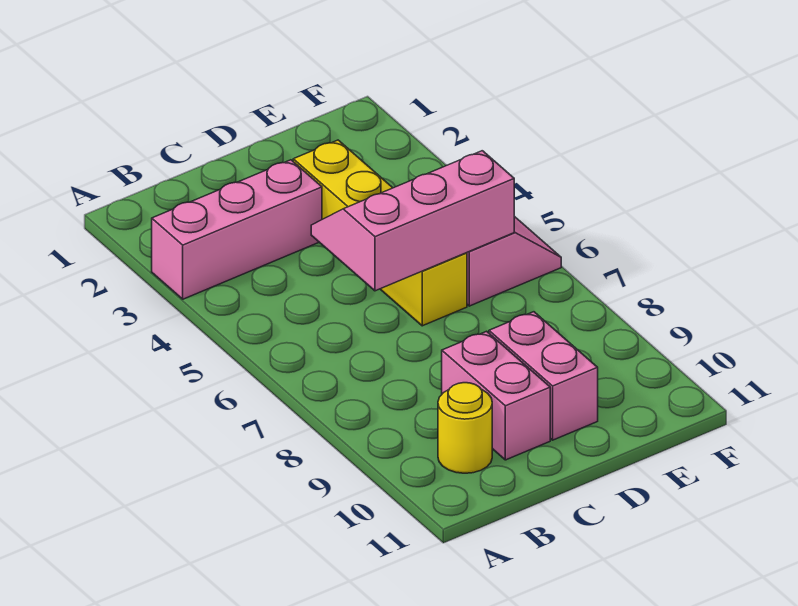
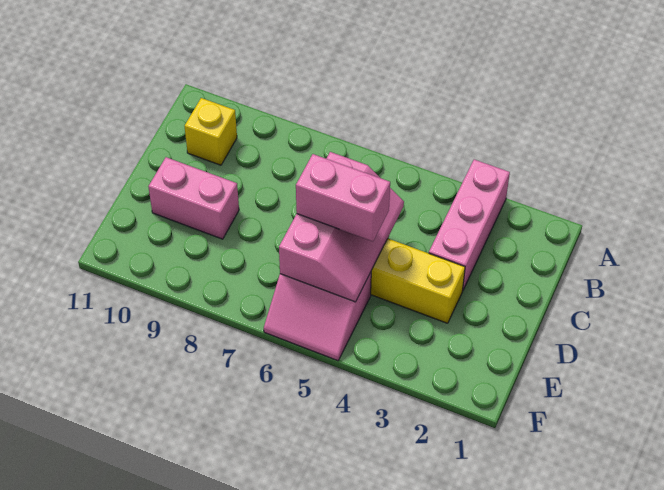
yellow 1x1 round brick [438,383,492,473] -> yellow 1x1 brick [185,98,237,165]
pink 1x2 brick [442,331,550,460] -> pink 1x2 brick moved to [296,154,390,241]

